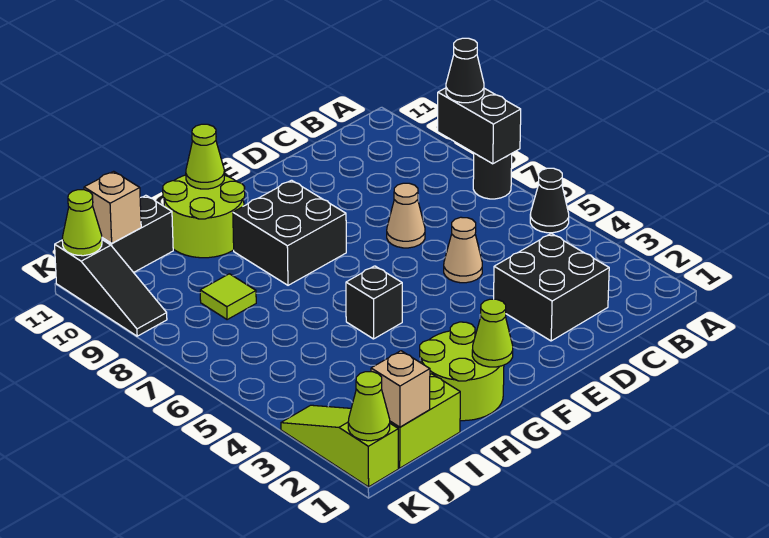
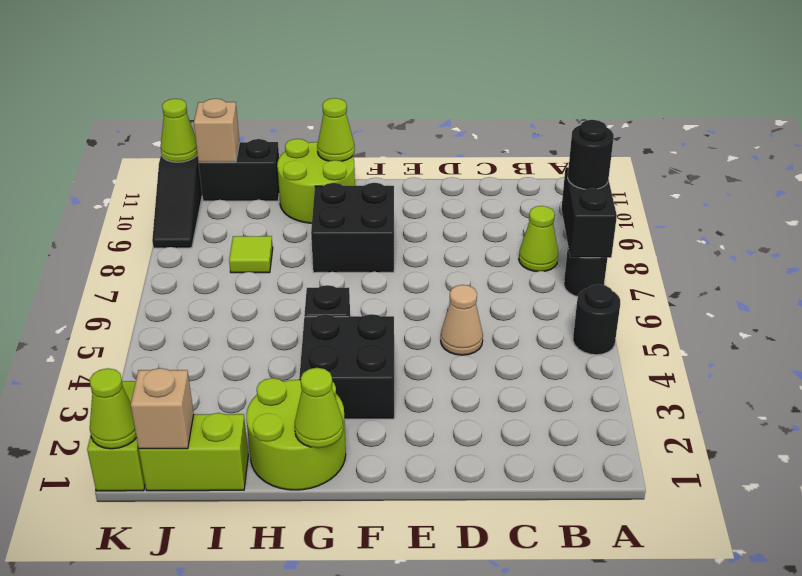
black 1x1 cone [530,168,569,233] -> black 1x1 round brick [573,284,620,355]
black 1x1 cone [446,38,484,103] -> black 1x1 round brick [568,120,614,189]
none -> lime 1x1 cone [519,206,558,272]
black 2x2 brick [494,234,609,341] -> black 2x2 brick moved to [299,314,394,419]
tan 1x1 cone [387,183,425,248] -> none

